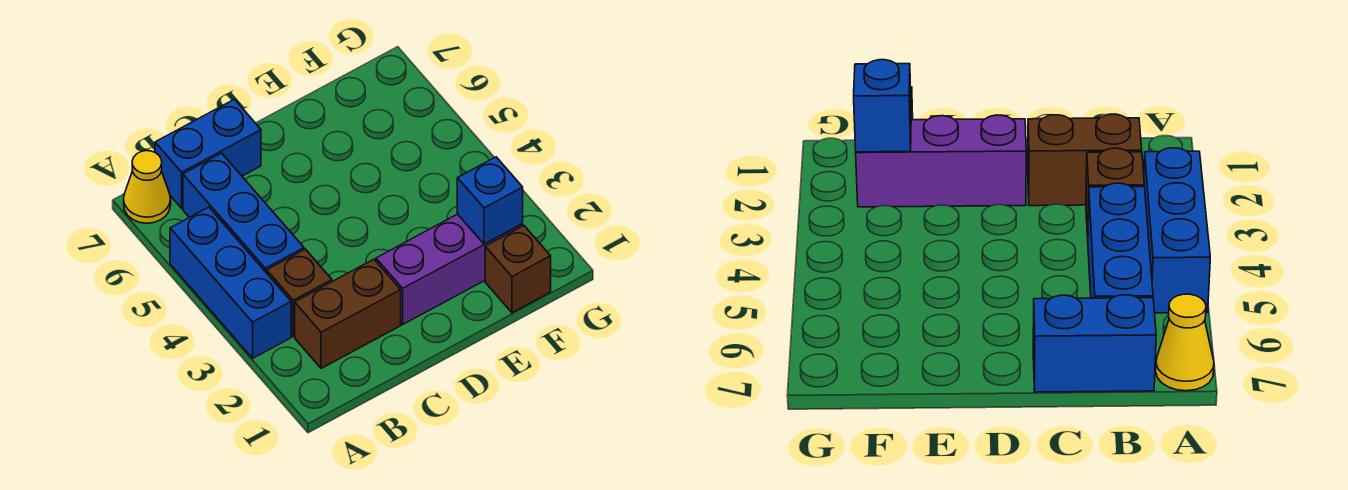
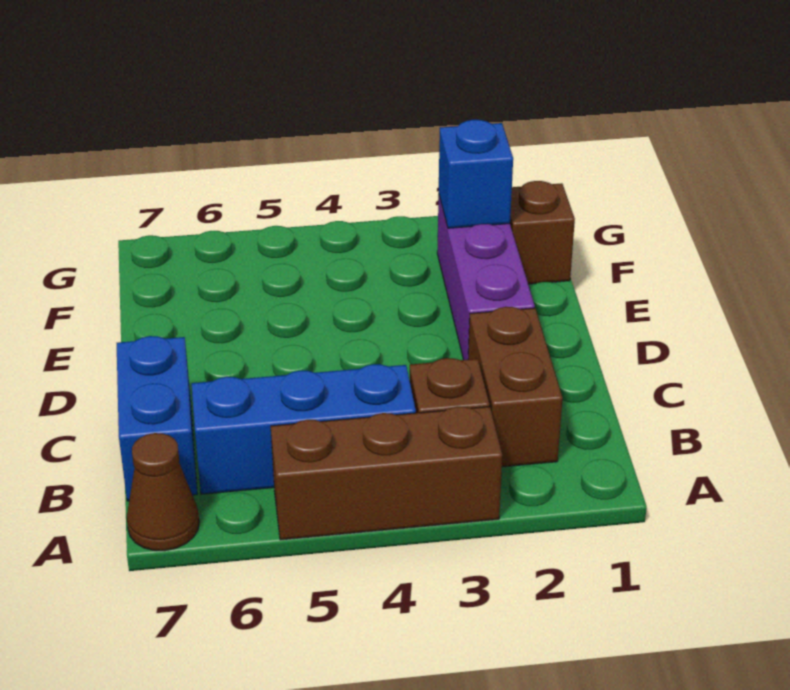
blue 1x3 brick [170,207,291,358] -> brown 1x3 brick [271,407,502,540]
yellow 1x1 cone [124,151,171,223] -> brown 1x1 cone [127,433,199,551]

